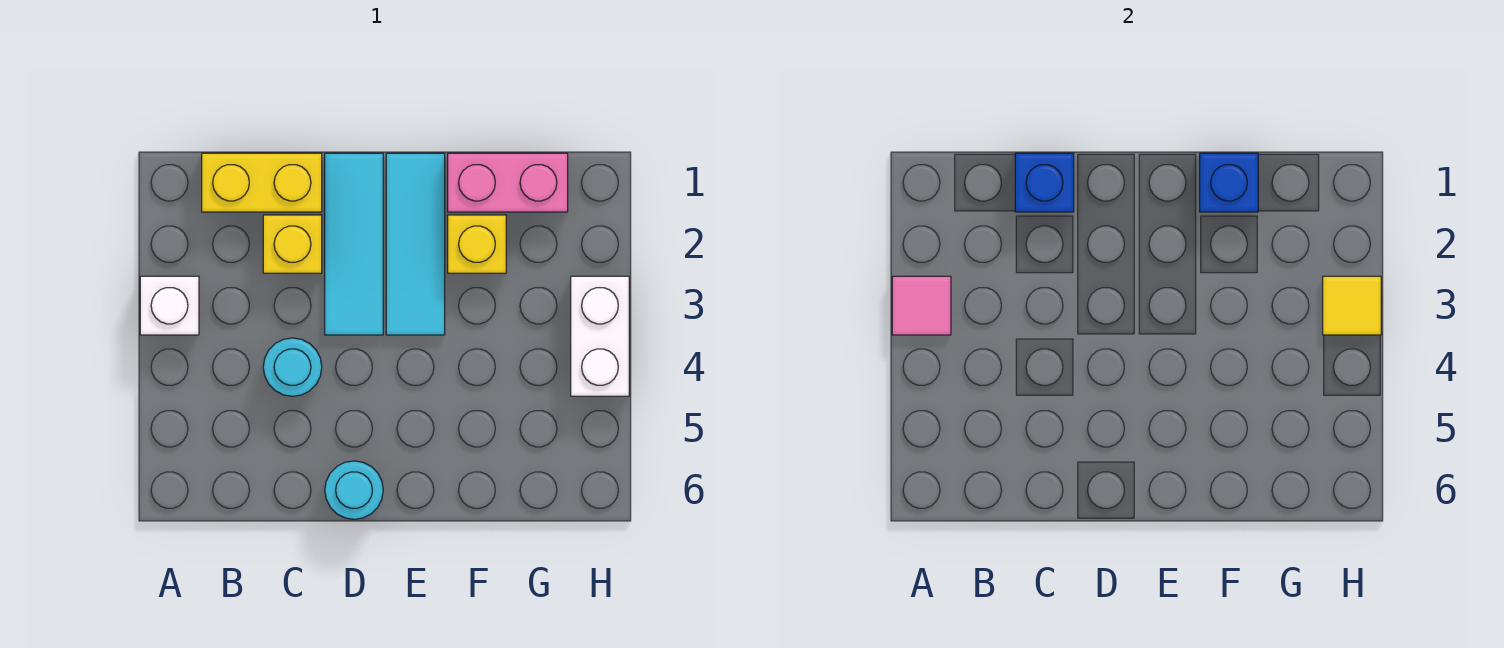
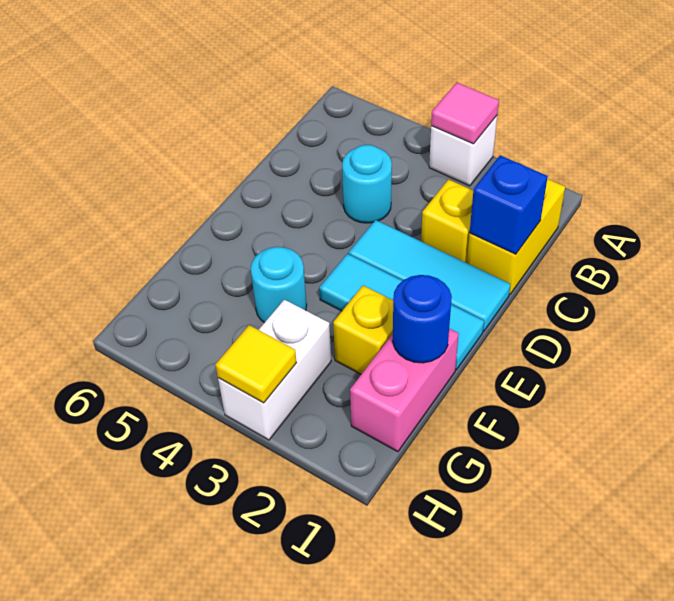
cyan 1x1 round brick [325,461,383,519] -> cyan 1x1 round brick moved to [251,247,307,323]
blue 1x1 brick [1200,153,1258,212] -> blue 1x1 round brick [393,275,452,363]
white 1x2 brick [571,276,629,396] -> white 1x2 brick turned to [218,300,331,440]

